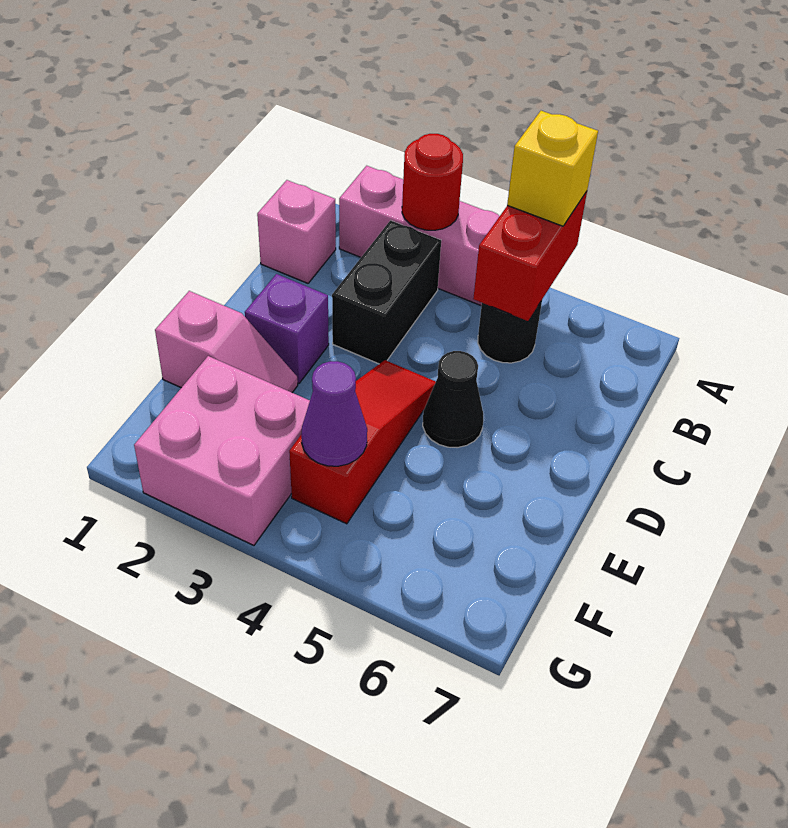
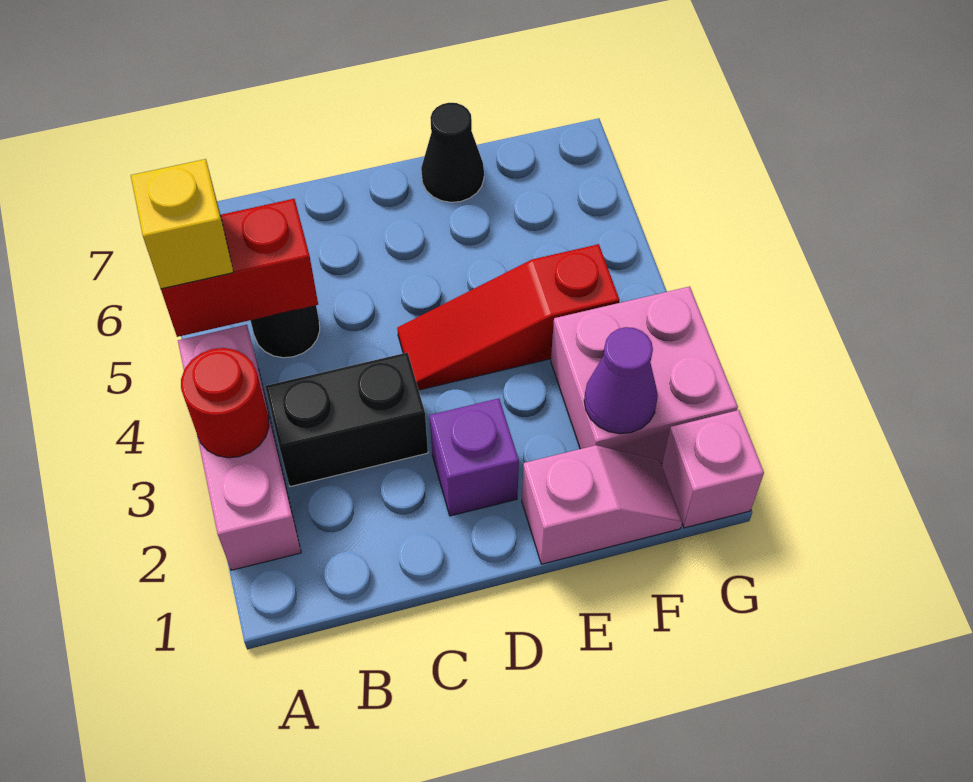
pink 1x1 brick [257,180,336,283] -> pink 1x1 brick moved to [662,410,764,528]
black 1x1 cone [423,351,483,448] -> black 1x1 cone moved to [421,103,484,202]
pink 1x2 slope [155,291,298,392] -> pink 1x2 slope turned to [522,445,682,564]
purple 1x1 cone [301,361,367,466] -> purple 1x1 cone moved to [584,327,658,434]

